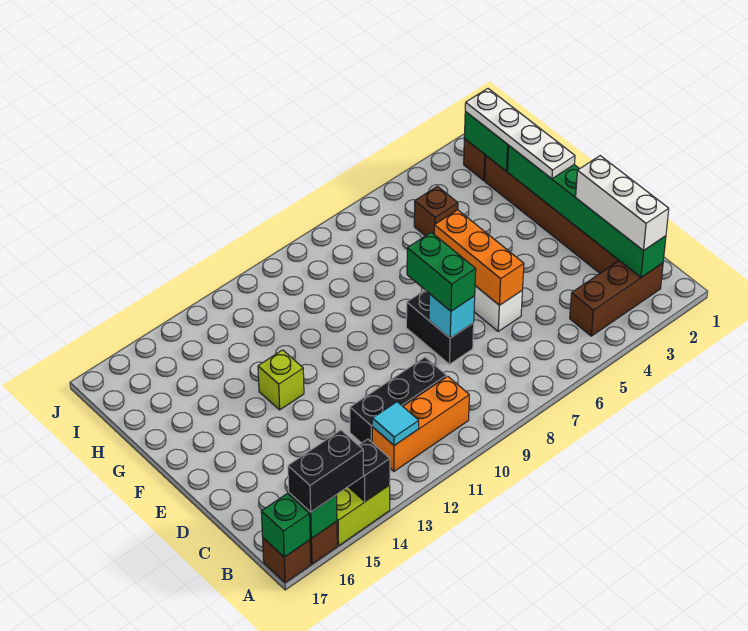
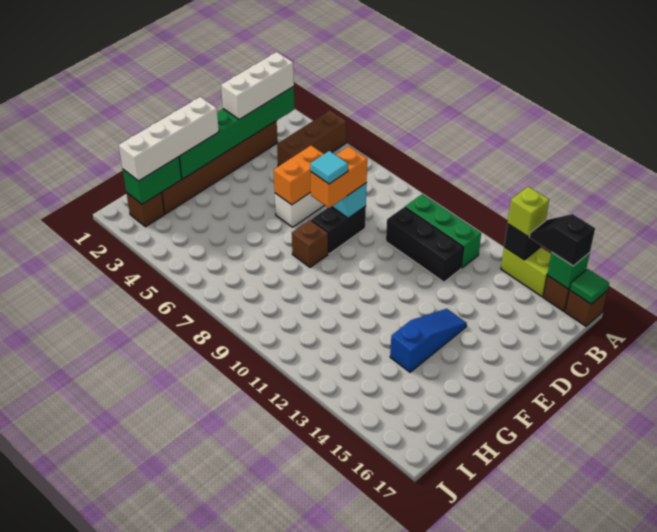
black 1x2 brick [288,430,363,512] -> black 1x2 slope [529,214,595,266]
green 1x1 brick [261,493,310,557] -> green 1x1 tile [570,269,609,304]
brown 1x3 brick [570,261,663,336] -> brown 1x3 brick turned to [277,111,347,166]
orange 1x3 brick [372,376,469,471] -> green 1x3 brick [405,194,481,268]
cyan 1x1 tile [372,402,419,445] -> cyan 1x1 tile moved to [310,151,348,184]
orange 1x3 brick [434,210,524,305] -> orange 1x2 brick [274,146,324,205]
green 1x2 brick [407,232,476,311] -> orange 1x2 brick [310,146,367,208]
none -> blue 1x3 slope [390,309,467,372]
white 1x4 plate [465,89,575,179] -> white 1x4 brick [119,97,219,181]
lime 1x1 brick [258,350,304,410] -> lime 1x1 brick moved to [508,187,549,237]
brown 1x1 brick [414,186,458,236] -> brown 1x1 brick moved to [292,220,328,267]

